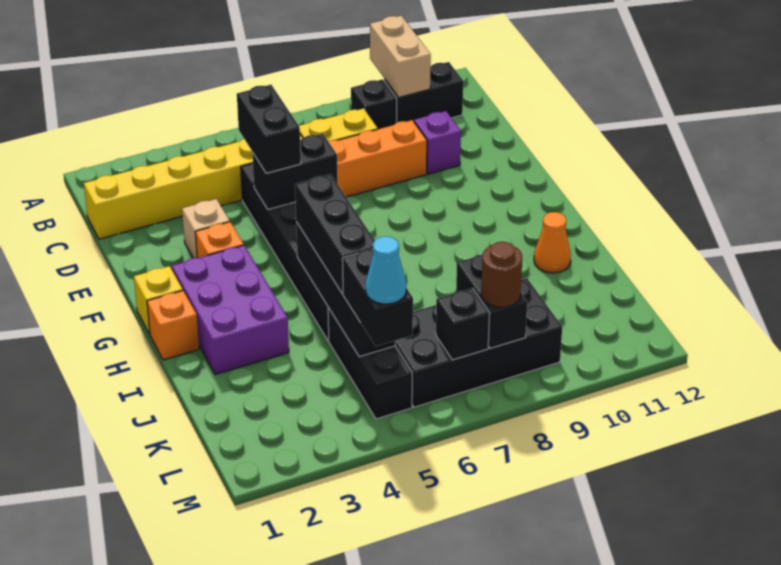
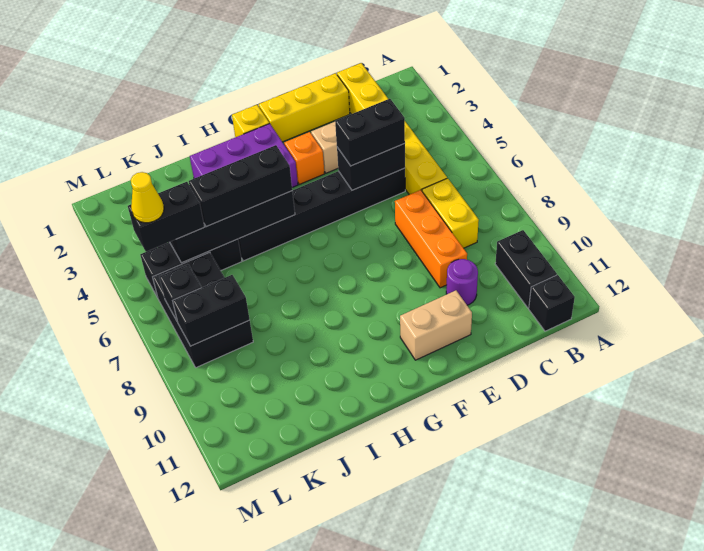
tan 1x2 brick [370,16,431,98] -> tan 1x2 brick moved to [400,290,472,360]
black 1x1 brick [351,79,397,129] -> black 1x1 brick moved to [529,275,575,331]
none -> yellow 1x3 brick [259,73,350,142]
purple 1x1 brick [414,111,461,174] -> purple 1x1 round brick [446,259,478,305]
black 1x2 brick [253,134,338,209] -> black 1x2 brick turned to [337,144,405,190]
orange 1x1 brick [147,291,199,360] -> none
orange 1x1 cone [534,212,571,273] -> none
black 2x4 brick [395,278,562,407] -> black 2x3 brick [153,253,253,368]
cyan 1x1 cone [365,236,406,304] -> yellow 1x1 cone [131,172,164,223]
brown 1x1 round brick [481,242,522,307] -> none

